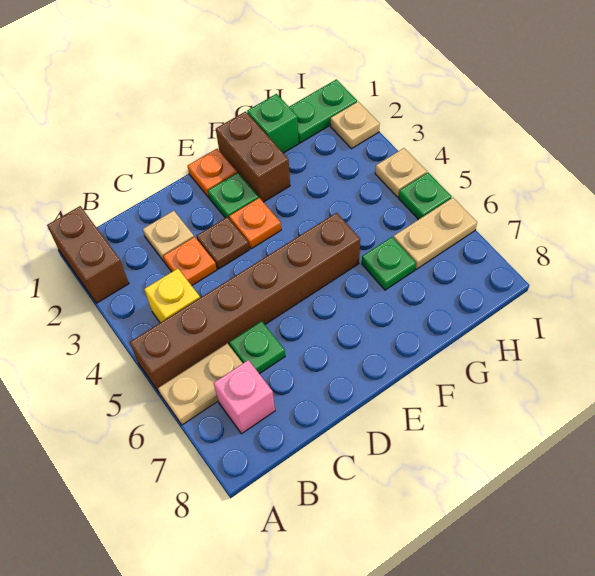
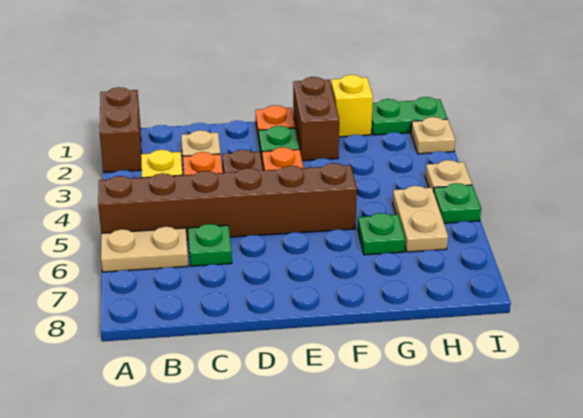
pink 1x1 brick [214,360,275,434] -> none
green 1x1 brick [247,94,299,153] -> yellow 1x1 brick [331,75,373,137]
tan 1x2 plate [393,198,477,269] -> tan 1x2 plate turned to [392,186,448,252]

